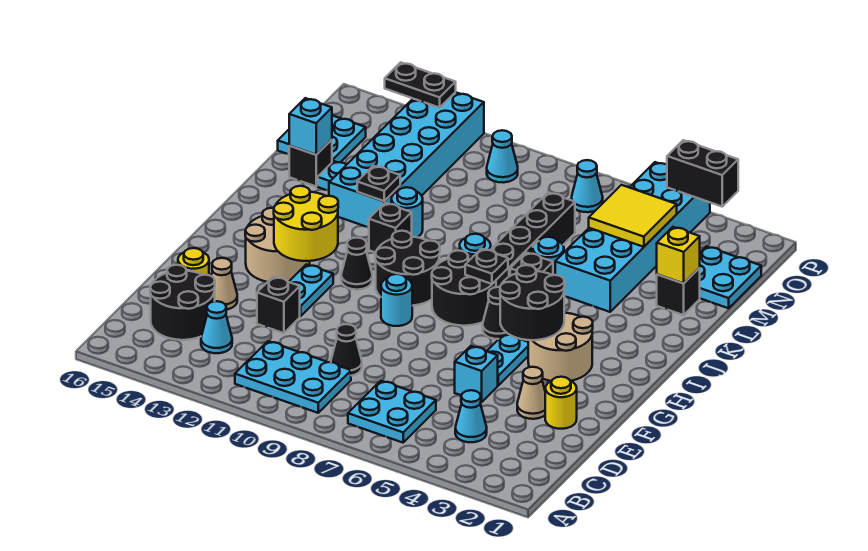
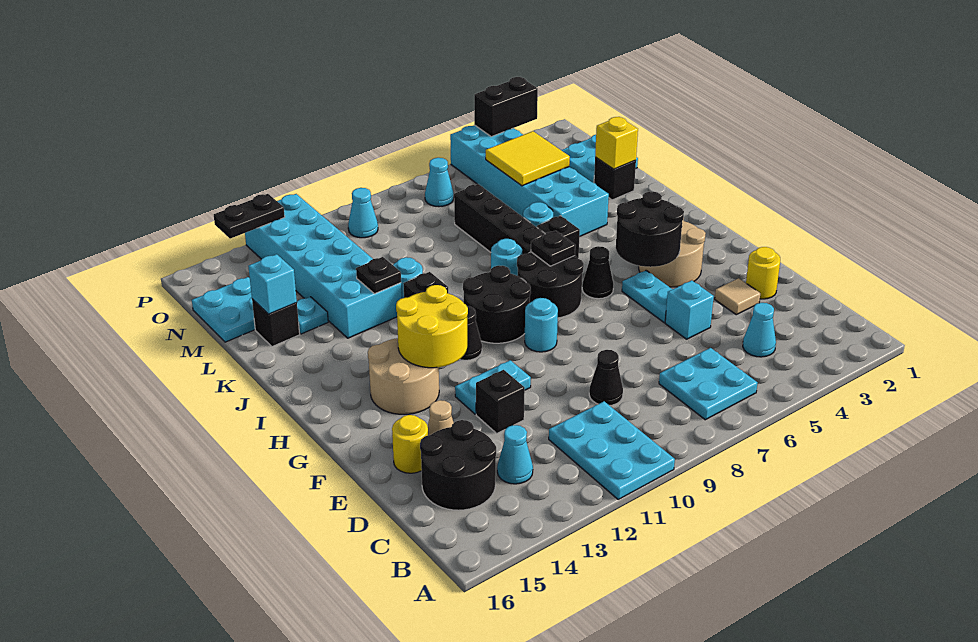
cyan 2x3 plate [235,341,351,413] -> cyan 2x3 plate turned to [549,401,675,499]
tan 1x1 cone [517,367,545,419] -> tan 1x1 tile [715,278,760,315]
cyan 1x2 plate [289,264,333,316] -> cyan 1x2 plate turned to [455,360,531,414]

